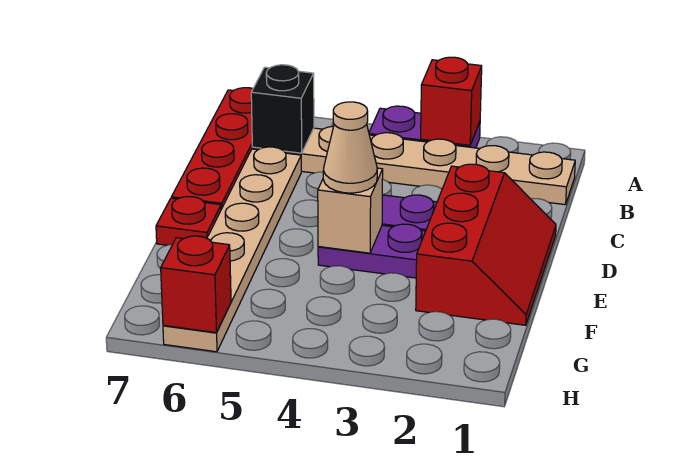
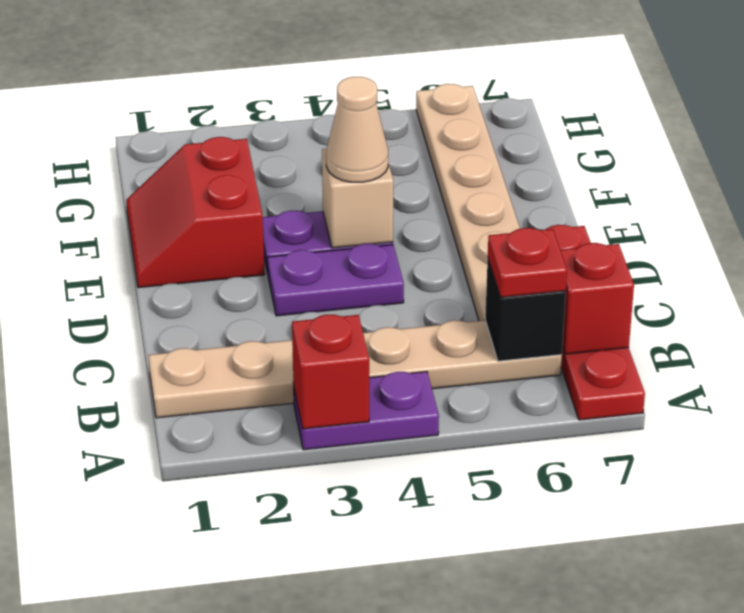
red 2x3 slope [416,164,556,325] -> red 2x2 slope [126,137,265,288]
red 1x1 plate [156,197,221,245] -> red 1x1 plate moved to [488,228,567,297]
red 1x1 brick [161,236,231,333] -> red 1x1 brick moved to [561,243,634,354]

